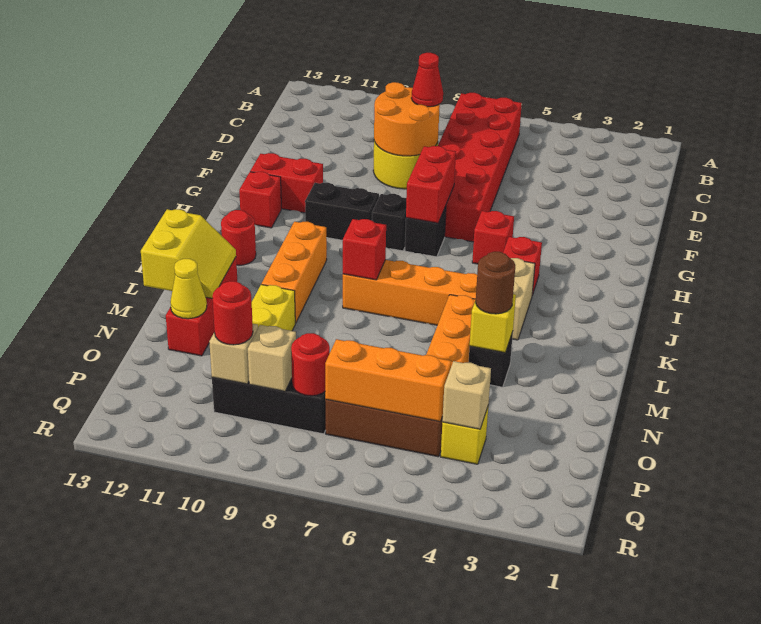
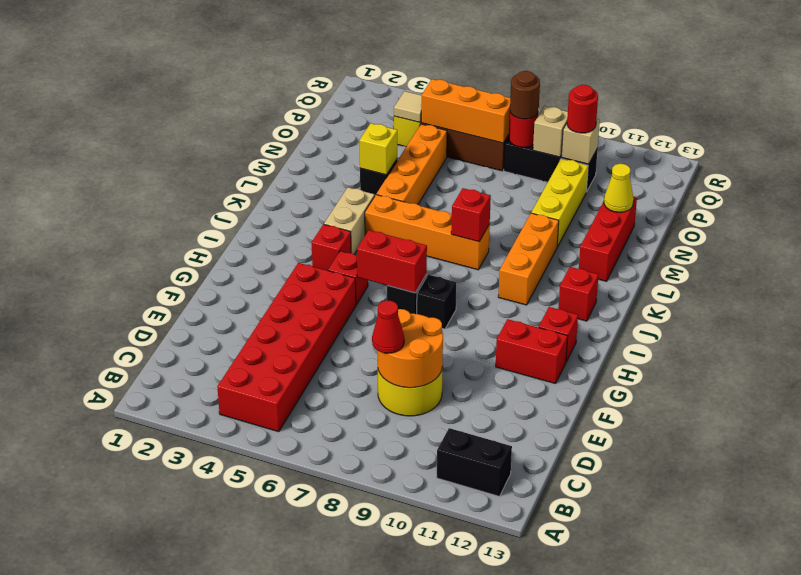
red 2x6 brick [438,93,522,242] -> red 2x6 brick moved to [217,263,356,432]
red 1x2 brick [406,146,456,223] -> red 1x2 brick turned to [357,230,427,293]
black 1x2 brick [305,183,379,240] -> black 1x2 brick moved to [437,428,512,496]
red 1x1 round brick [221,210,256,266] -> red 1x1 brick [558,267,598,321]
yellow 2x2 slope [141,209,236,298] -> none
brown 1x1 round brick [476,252,515,314] -> brown 1x1 round brick moved to [510,71,540,119]
tan 1x1 brick [442,361,491,429] -> tan 1x1 tile [394,91,422,122]

